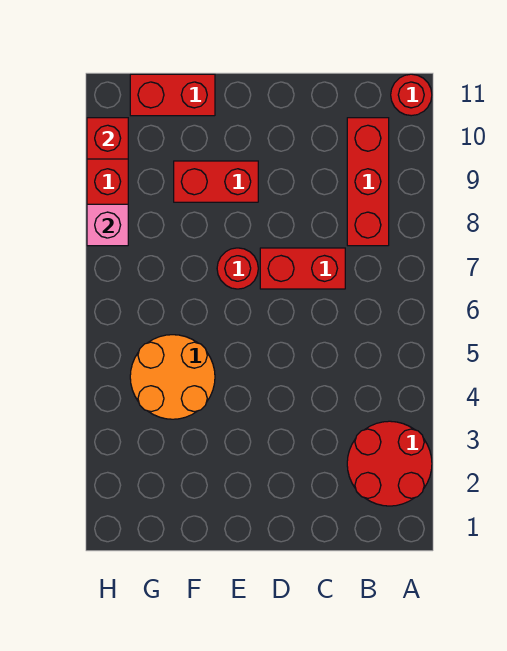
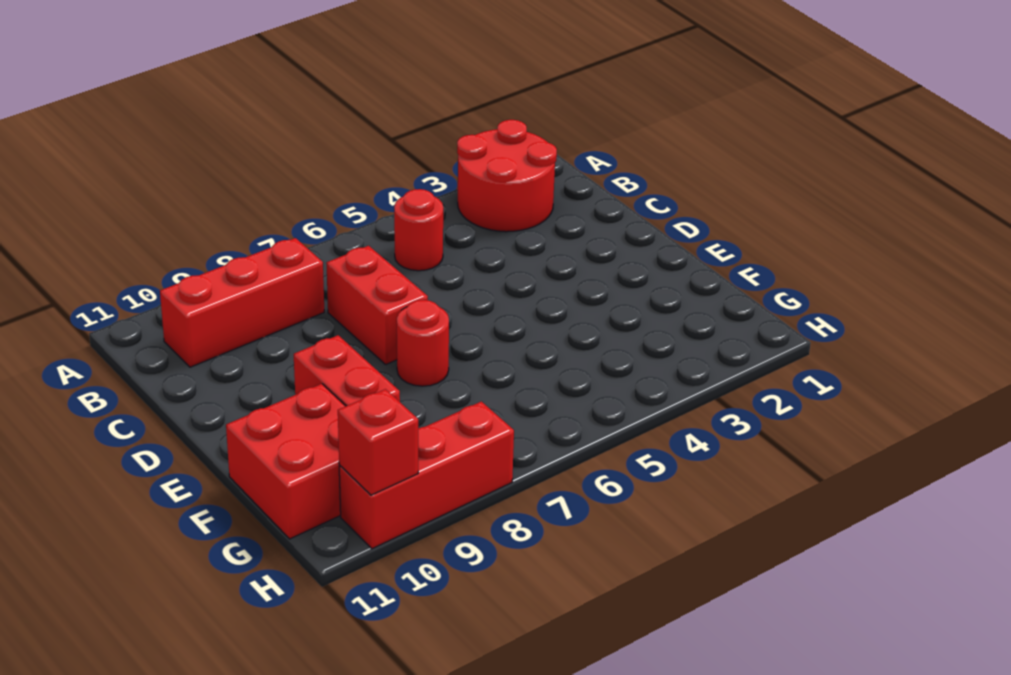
red 1x1 round brick [391,74,432,116] -> red 1x1 round brick moved to [394,189,443,271]
orange 2x2 round brick [130,335,215,419] -> none
red 1x2 brick [130,74,215,116] -> red 2x2 brick [226,384,345,539]
pink 1x1 brick [87,204,128,246] -> none

